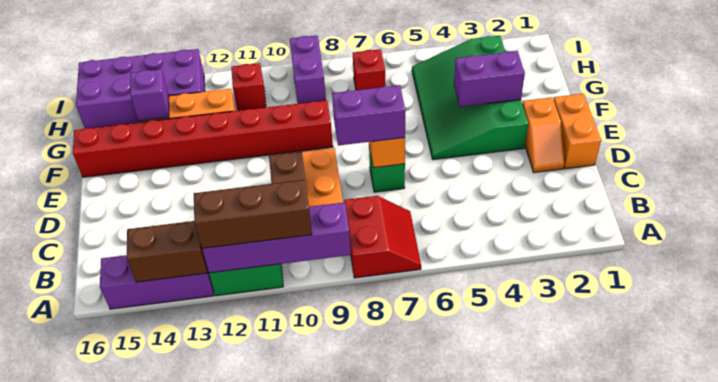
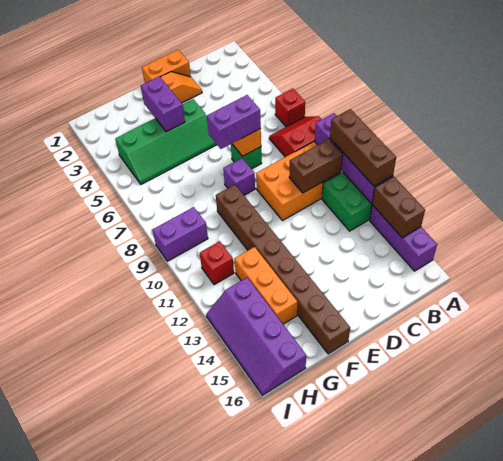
purple 1x2 brick [332,85,405,146] -> purple 1x2 brick turned to [207,95,261,149]
green 3x4 slope [412,36,528,160] -> green 2x4 slope [115,99,217,184]
red 1x8 brick [73,100,333,177] -> brown 1x8 brick [216,185,350,354]
purple 1x1 brick [130,69,169,121] -> purple 1x1 brick moved to [223,158,255,195]
red 1x1 brick [353,49,386,90] -> red 1x1 brick moved to [275,89,305,127]
purple 2x4 brick [76,49,205,129] -> purple 2x4 slope [206,278,306,395]

